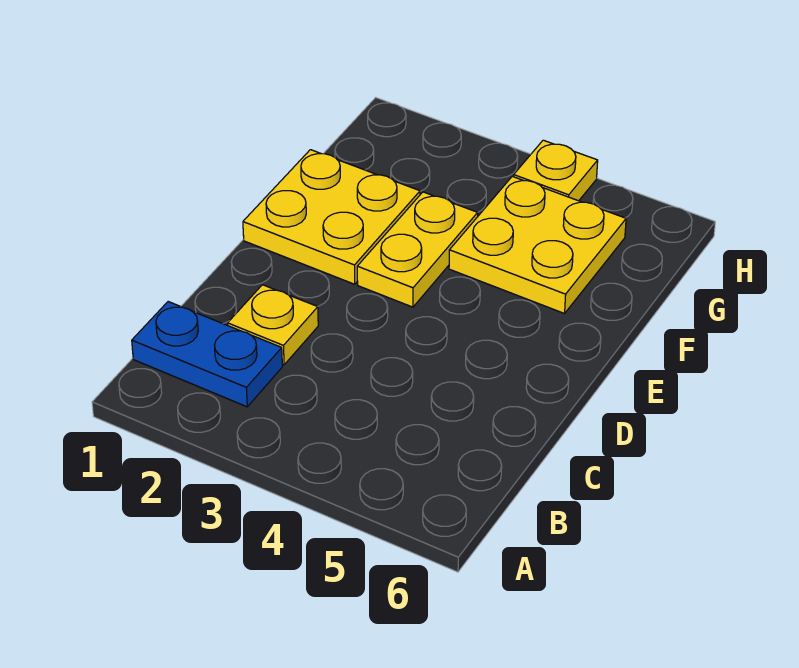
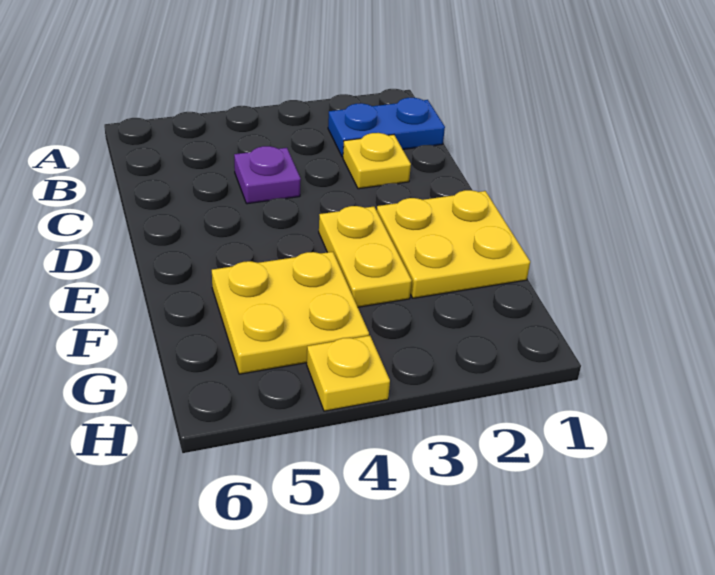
none -> purple 1x1 plate [234,146,301,204]

